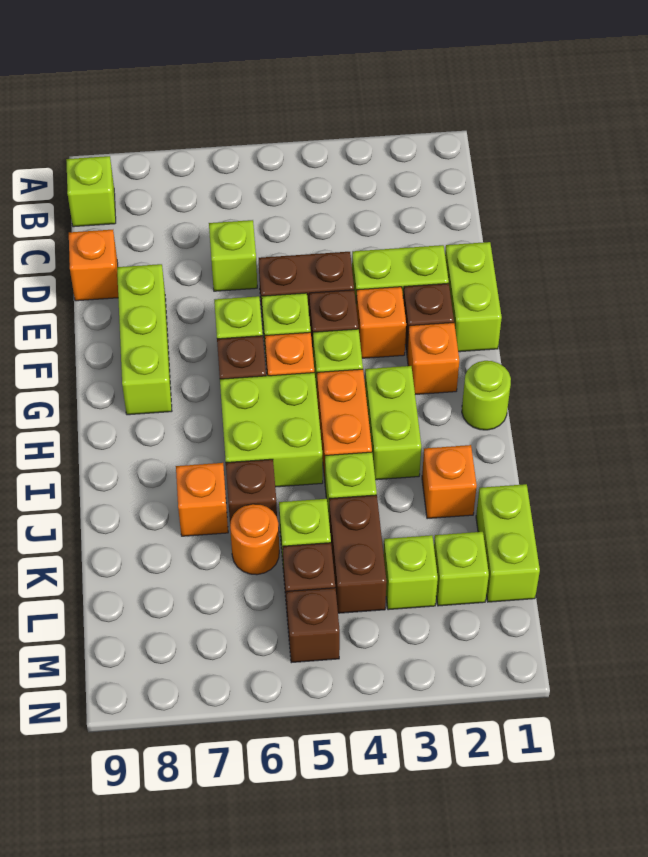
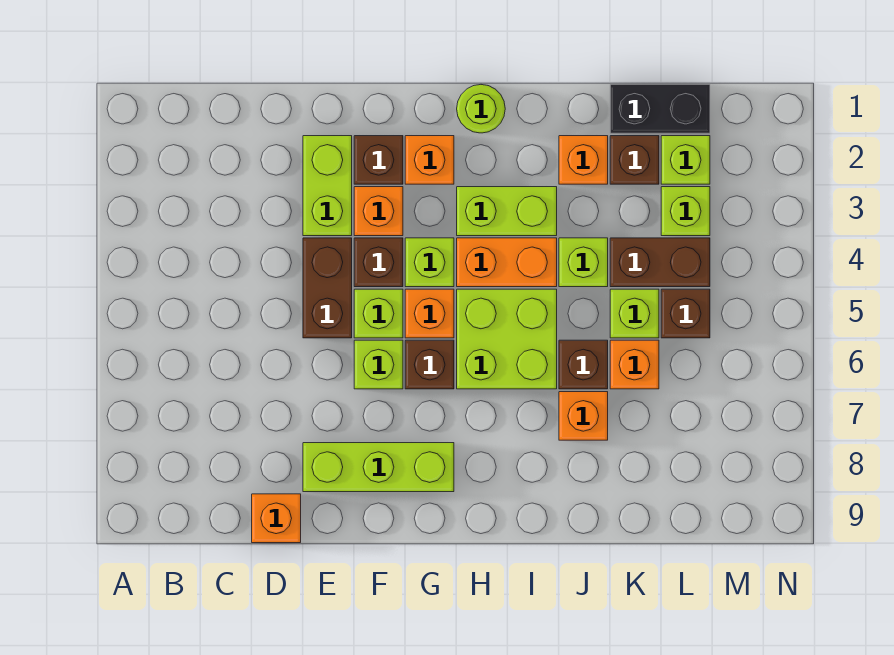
lime 1x1 brick [66,156,116,227] -> none
lime 1x1 brick [209,220,257,291] -> none
lime 1x2 brick [445,242,502,352] -> none
lime 1x2 brick [476,484,540,602] -> black 1x2 brick [610,84,710,133]
orange 1x1 round brick [230,504,279,575] -> orange 1x1 brick [610,340,659,389]
brown 1x1 brick [287,588,340,663] -> brown 1x1 brick moved to [610,136,659,184]

